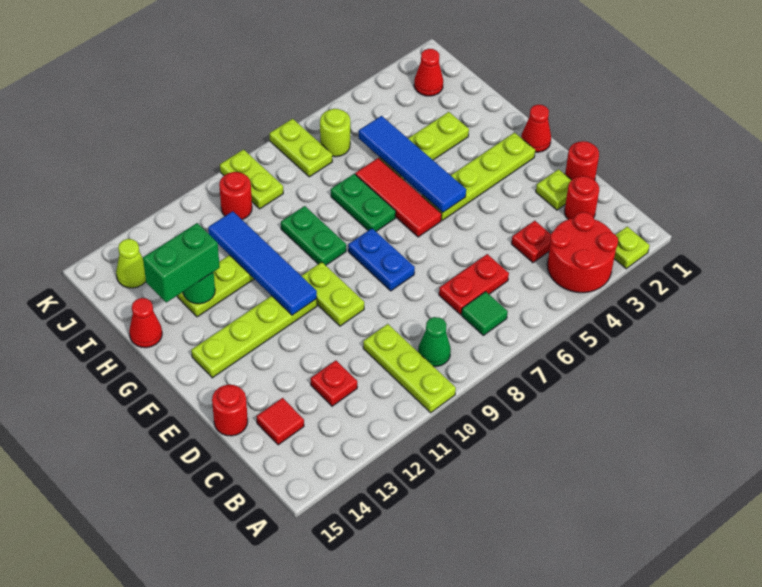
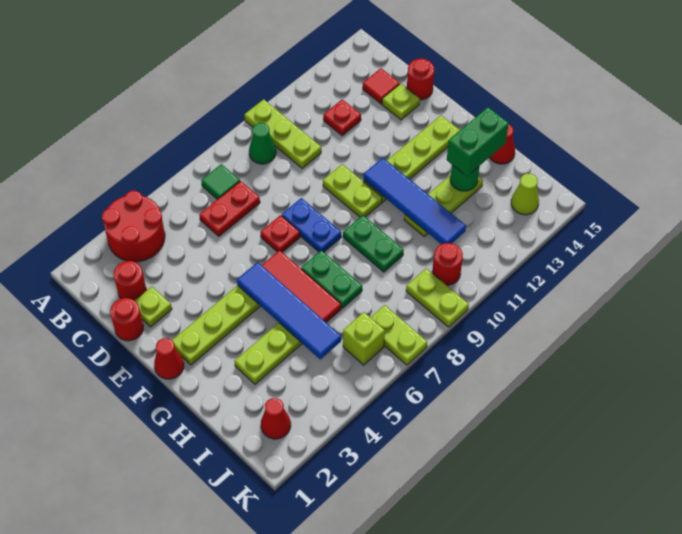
lime 1x1 plate [614,227,650,269] -> lime 1x1 plate moved to [382,84,420,120]
red 1x1 plate [511,221,551,263] -> red 1x1 plate moved to [260,215,300,252]
lime 1x1 round brick [320,109,350,157] -> lime 1x1 brick [343,312,385,365]

